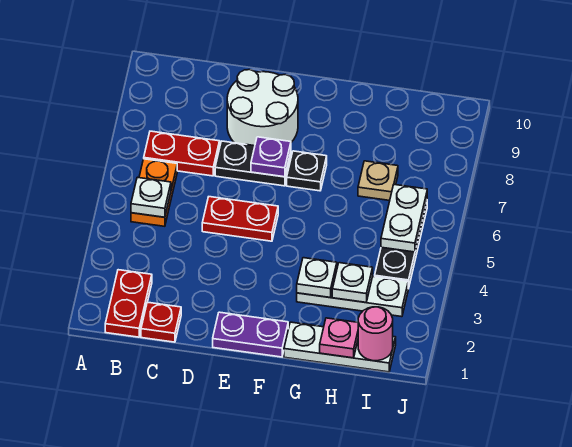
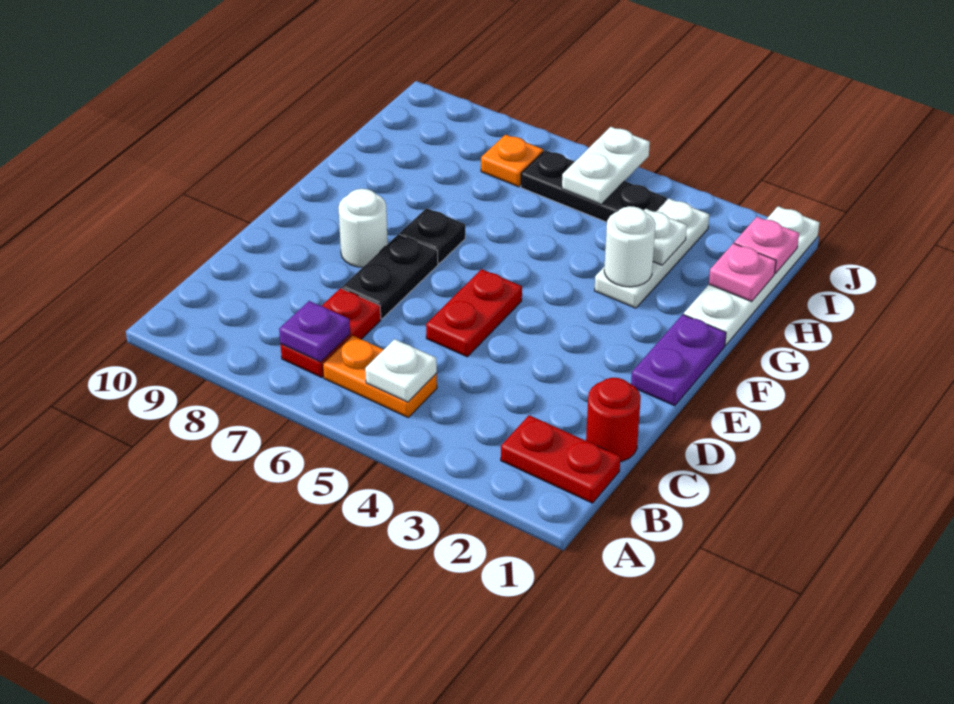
red 1x1 plate [141,302,181,342] -> red 1x1 round brick [586,378,641,462]
white 2x2 round brick [227,70,298,146] -> white 1x1 round brick [338,189,388,267]
purple 1x1 plate [251,137,291,177] -> purple 1x1 plate moved to [279,301,350,362]
white 1x3 plate [284,322,396,372] -> white 1x4 plate [684,206,820,346]
white 1x1 plate [297,258,337,298] -> white 1x1 round brick [604,206,655,287]
tan 1x1 plate [358,161,398,201] -> none
pink 1x1 round brick [358,307,393,361] -> pink 1x1 plate [734,217,799,274]
white 1x2 plate [381,185,427,252] -> white 1x2 plate turned to [562,127,650,204]
none -> orange 1x1 plate [481,135,543,187]

